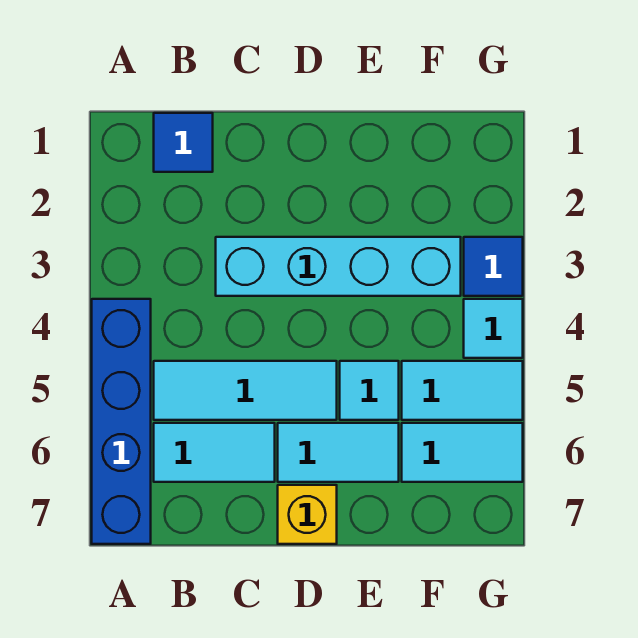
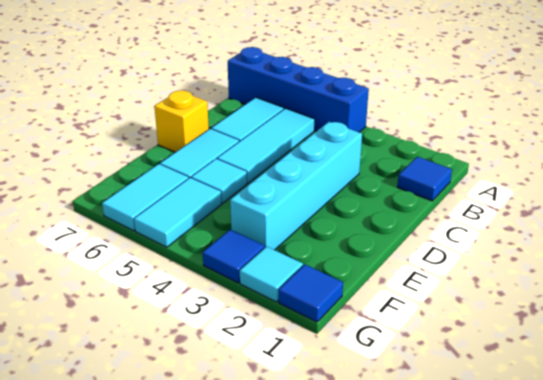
none -> blue 1x1 tile [279,265,343,322]
cyan 1x1 tile [464,299,523,358] -> cyan 1x1 tile moved to [240,247,303,302]

